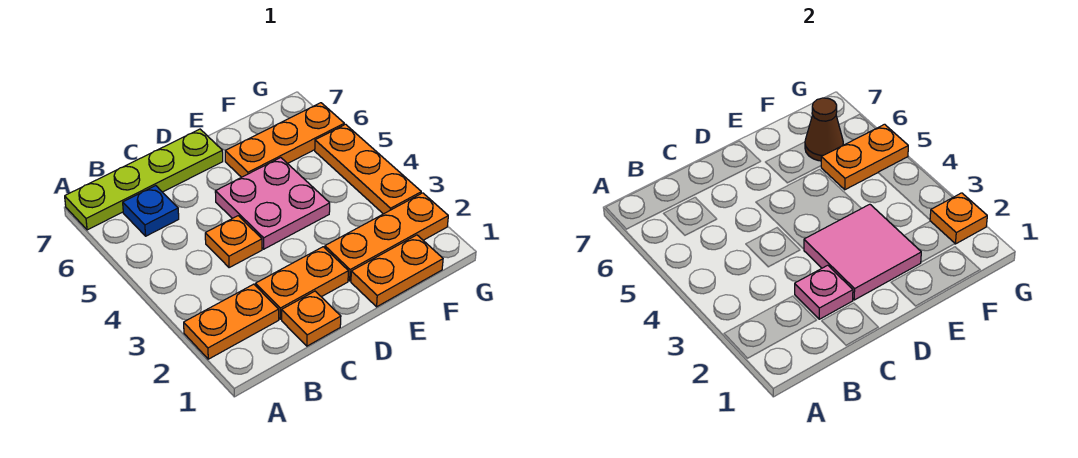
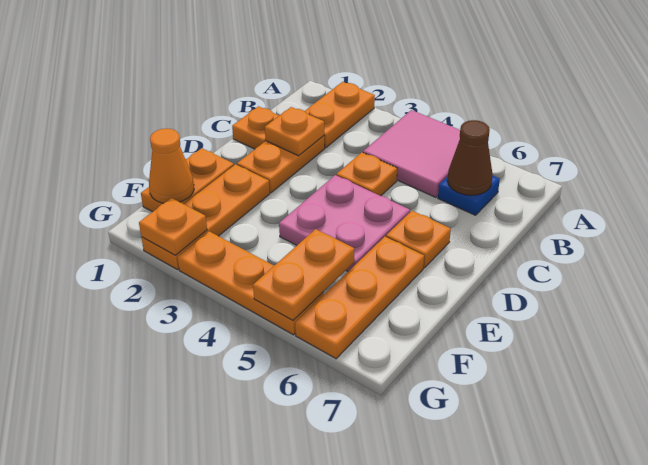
lime 1x4 plate [65,129,223,230] -> none
pink 1x1 plate [795,265,853,319] -> orange 1x1 plate [265,107,324,156]
pink 2x2 tile [804,204,921,300] -> pink 2x2 tile moved to [363,110,460,197]
none -> orange 1x1 plate [386,211,451,268]
none -> orange 1x1 cone [149,129,194,203]
brown 1x1 cone [805,98,843,161] -> brown 1x1 cone moved to [447,120,493,195]

